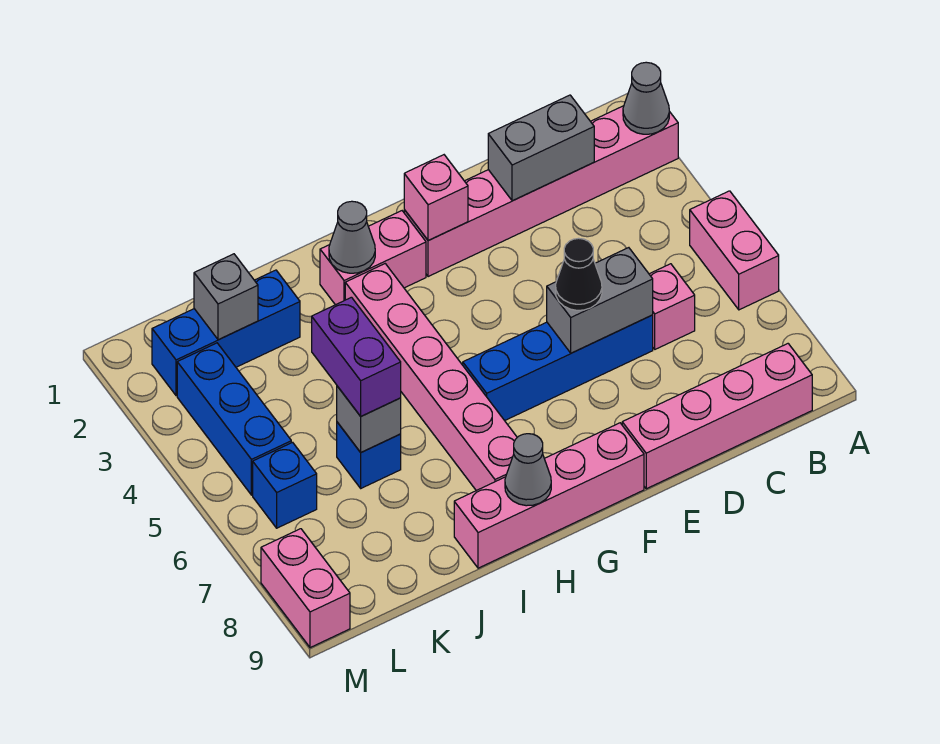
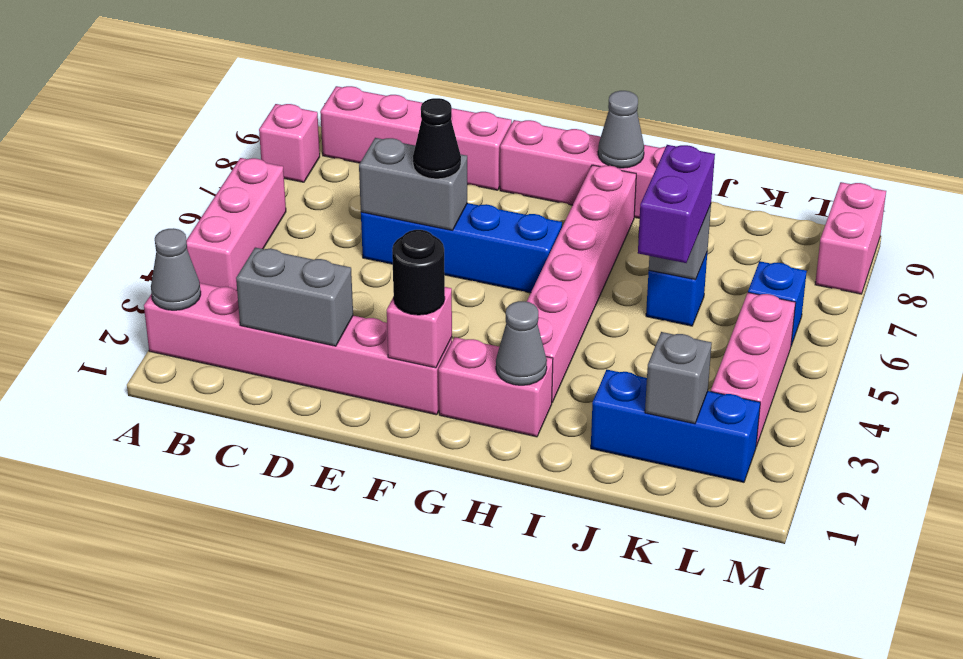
pink 1x2 brick [690,191,779,310] -> pink 1x3 brick [186,158,286,291]
pink 1x1 brick [649,264,695,349] -> pink 1x1 brick moved to [259,104,320,182]
none -> black 1x1 round brick [392,230,445,315]
blue 1x3 brick [177,343,291,495] -> pink 1x3 brick [711,293,796,447]

